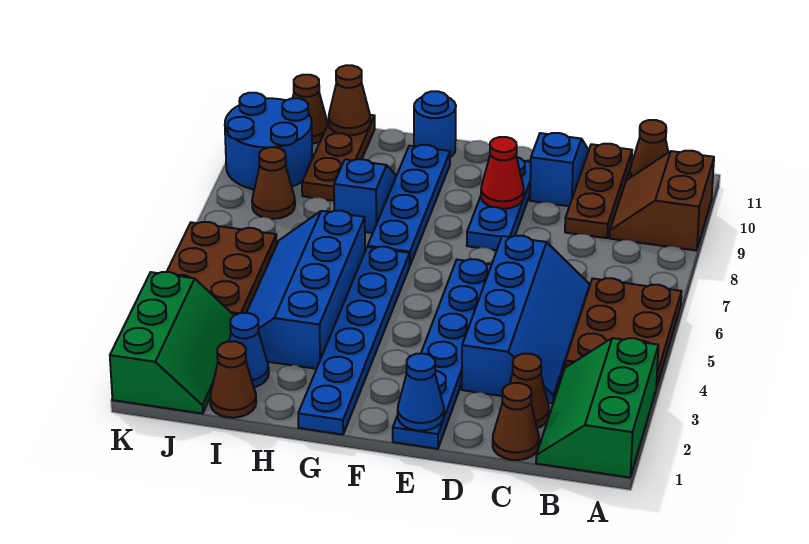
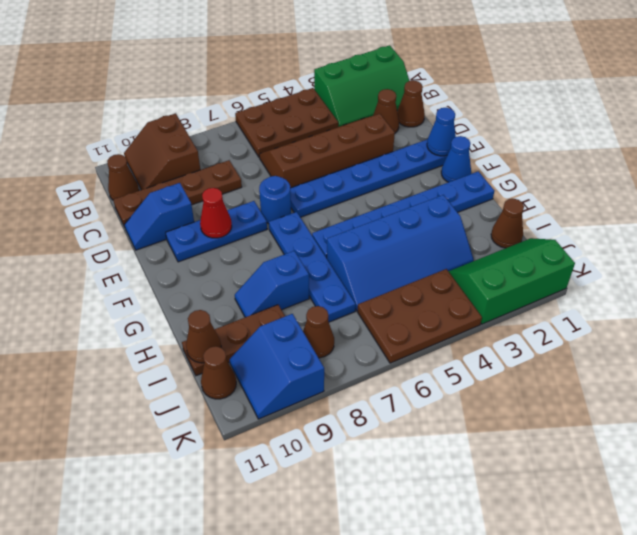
brown 2x2 slope [609,151,714,251] -> brown 2x2 slope turned to [124,113,200,190]
blue 2x4 slope [462,236,590,403] -> brown 2x4 slope [259,114,395,188]
brown 1x3 plate [565,144,632,238] -> brown 1x4 plate [113,160,242,227]
blue 1x4 plate [368,145,450,265] -> blue 1x4 plate turned to [269,212,356,322]
blue 1x1 round brick [414,91,456,157] -> blue 1x1 round brick moved to [259,176,291,224]
blue 1x1 cone [229,313,269,387] -> blue 1x1 cone moved to [441,136,471,182]
blue 2x2 round brick [225,93,312,189] -> blue 2x2 slope [229,314,324,419]

